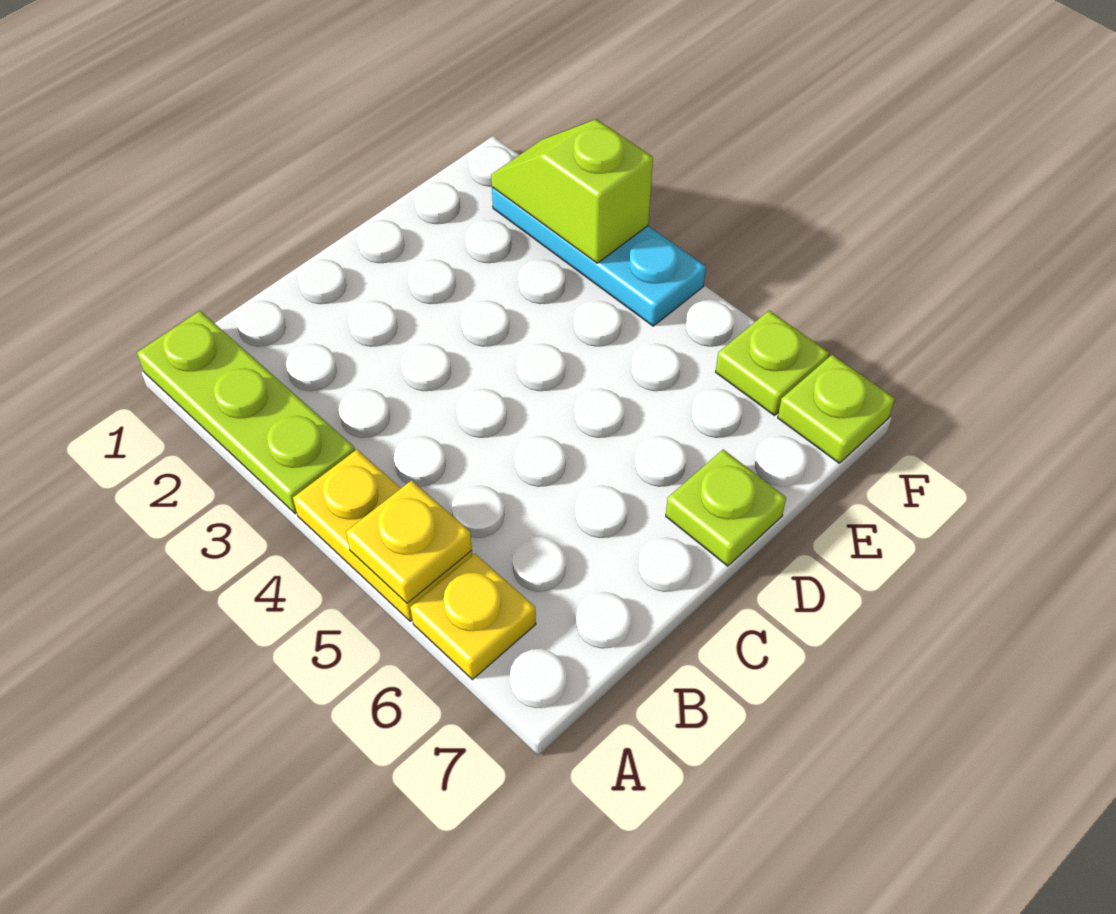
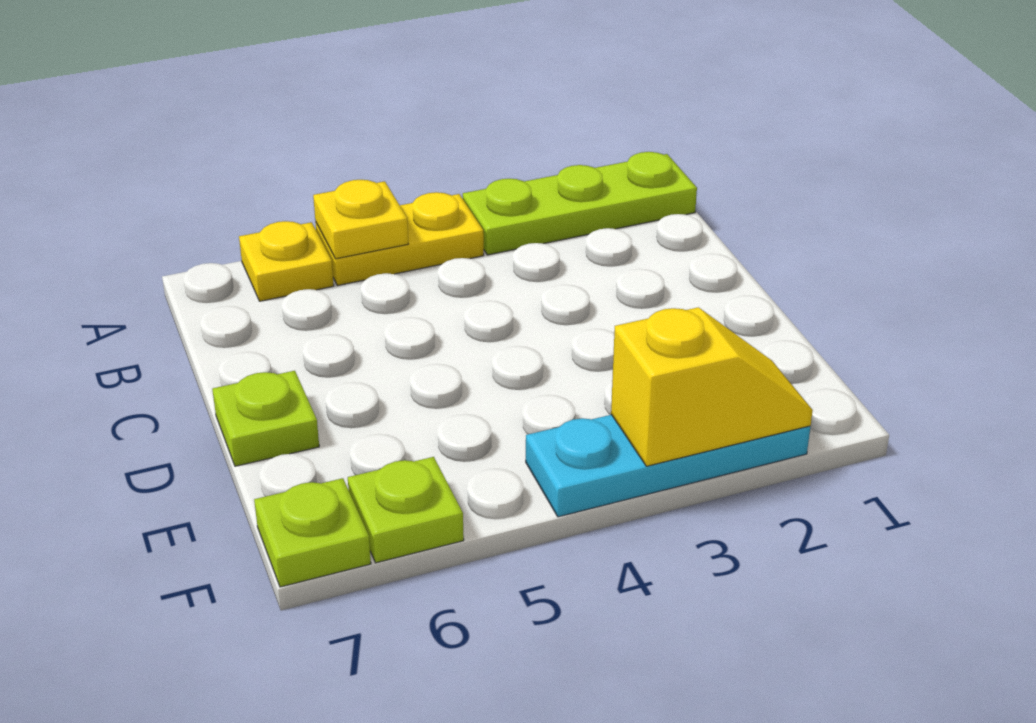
lime 1x2 slope [491,119,653,263] -> yellow 1x2 slope [611,307,813,466]

